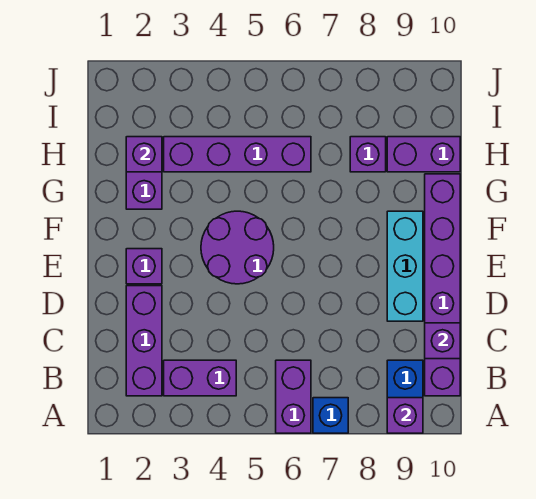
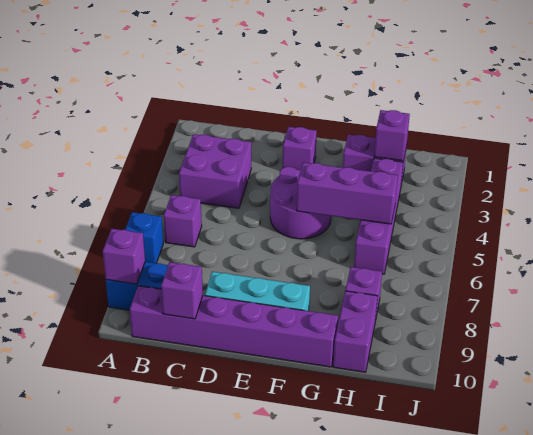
purple 1x2 brick [276,360,311,433] -> purple 1x1 brick [164,195,202,247]
purple 1x3 brick [126,286,162,396] -> purple 1x3 brick moved to [297,162,398,224]
purple 1x2 brick [164,360,236,396] -> purple 2x2 brick [179,134,251,208]

